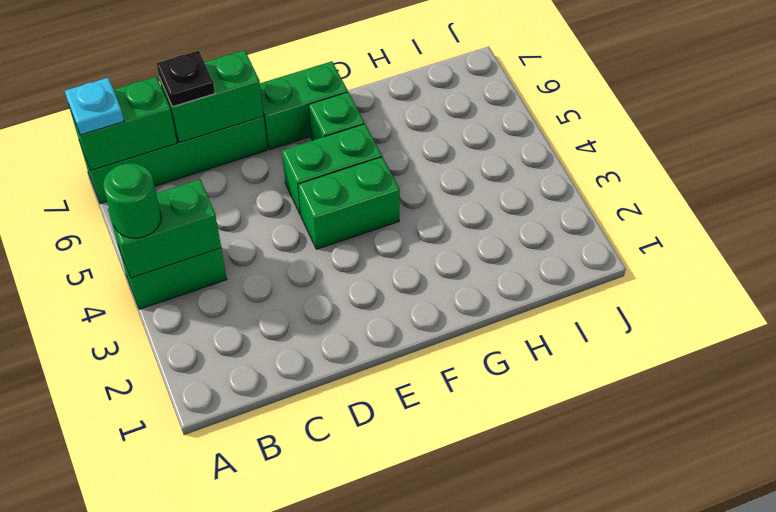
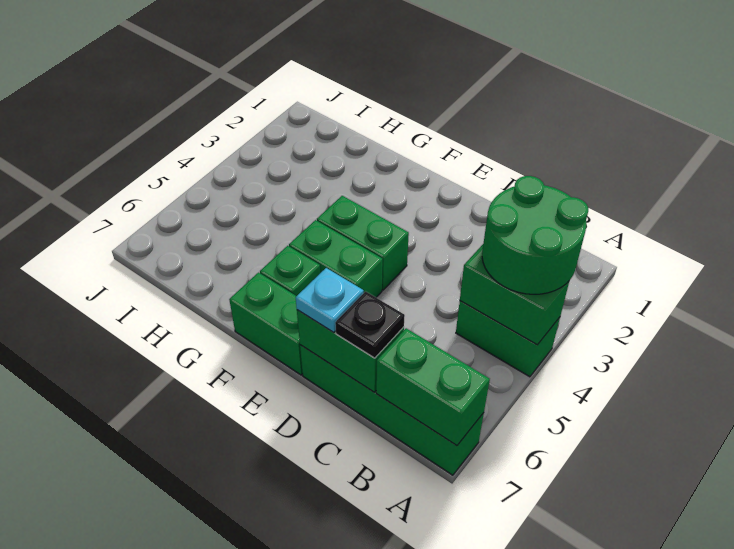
green 1x1 round brick [103,163,161,238] -> green 2x2 round brick [482,176,588,294]
cyan 1x1 plate [65,78,124,135] -> cyan 1x1 plate moved to [296,268,364,333]

